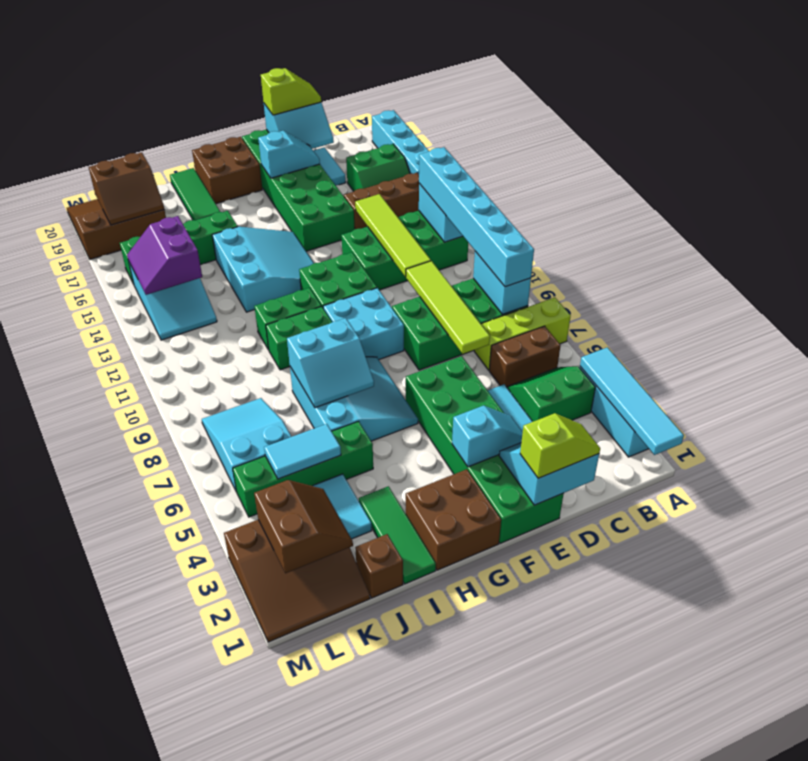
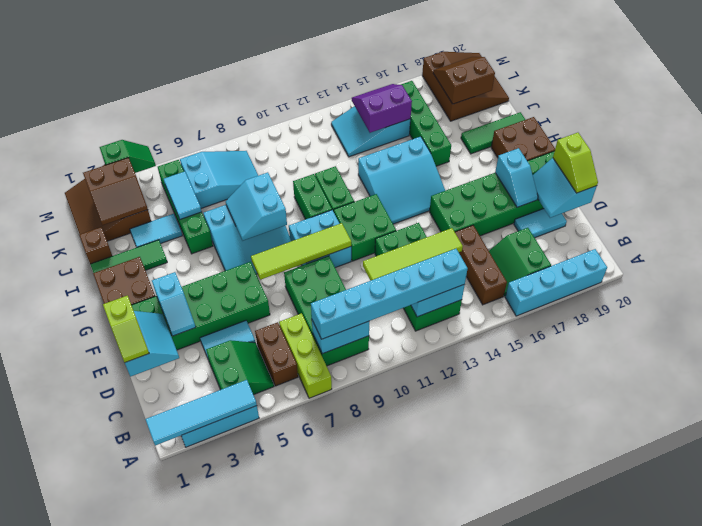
lime 1x4 tile [406,261,490,354] -> lime 1x4 tile moved to [251,223,351,280]
brown 2x2 slope [89,152,164,225] -> brown 2x2 slope turned to [433,57,495,104]
none -> green 1x2 slope [100,140,156,173]

